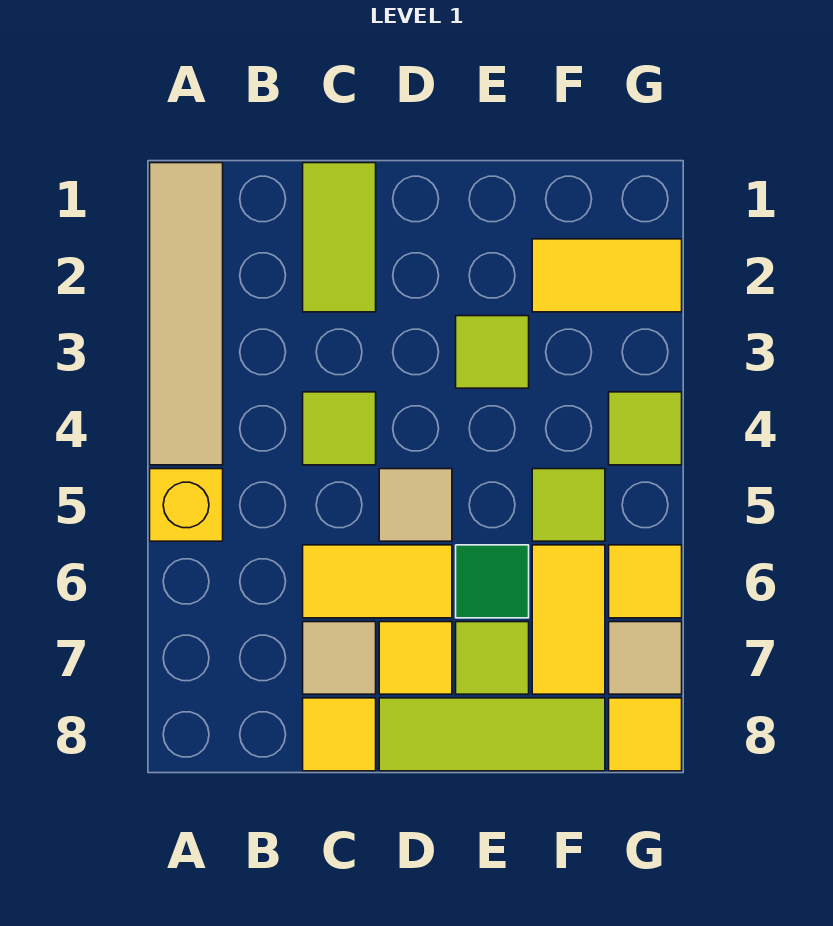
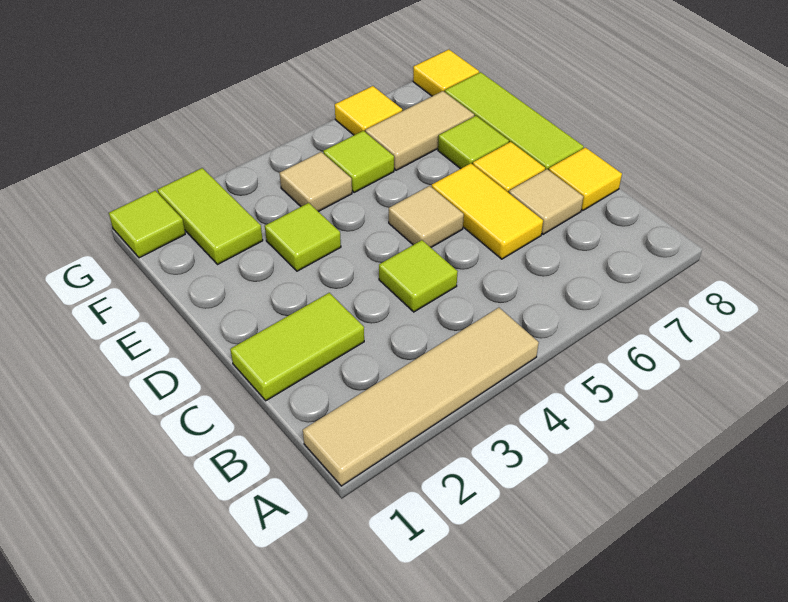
yellow 1x1 brick [150,469,223,541] -> none
green 1x1 tile [456,545,529,618] -> none
yellow 1x2 tile [532,239,682,312] -> lime 1x2 tile [158,168,263,264]
yellow 1x2 tile [532,545,605,694] -> tan 1x2 tile [365,91,474,170]
lime 1x1 tile [609,392,682,465] -> lime 1x1 tile moved to [109,191,185,258]
tan 1x1 tile [609,622,682,694] -> tan 1x1 tile moved to [280,152,352,212]

